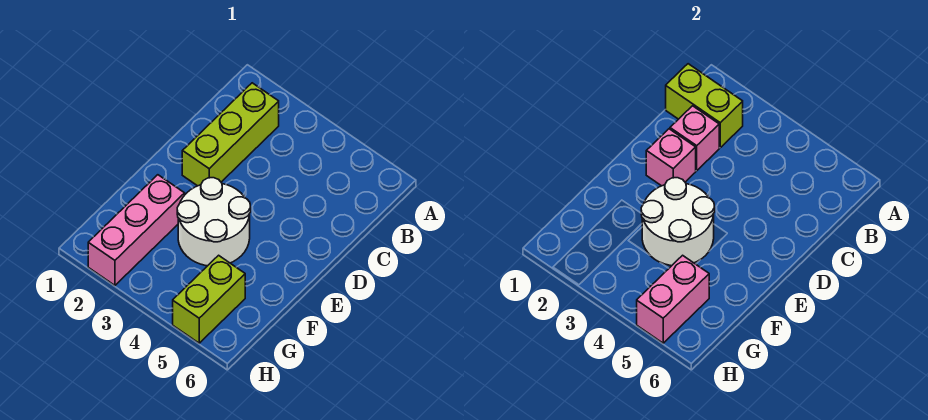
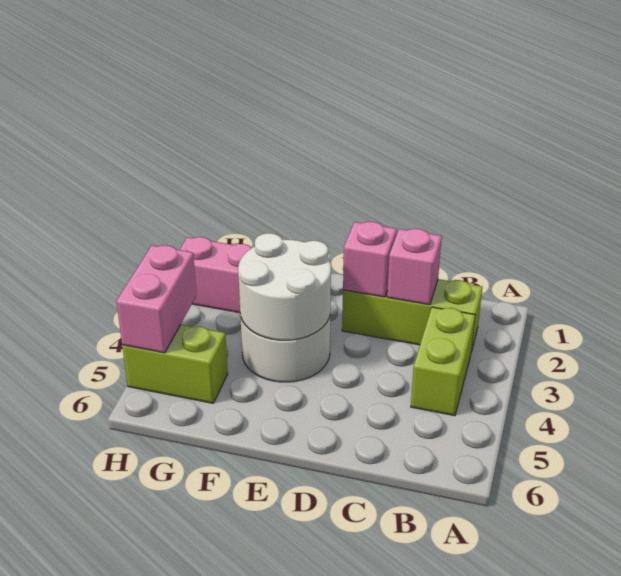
lime 1x2 brick [666,64,743,148] -> lime 1x2 brick moved to [411,307,475,416]
pink 1x2 brick [637,255,709,343] -> pink 1x2 brick turned to [116,245,197,353]

